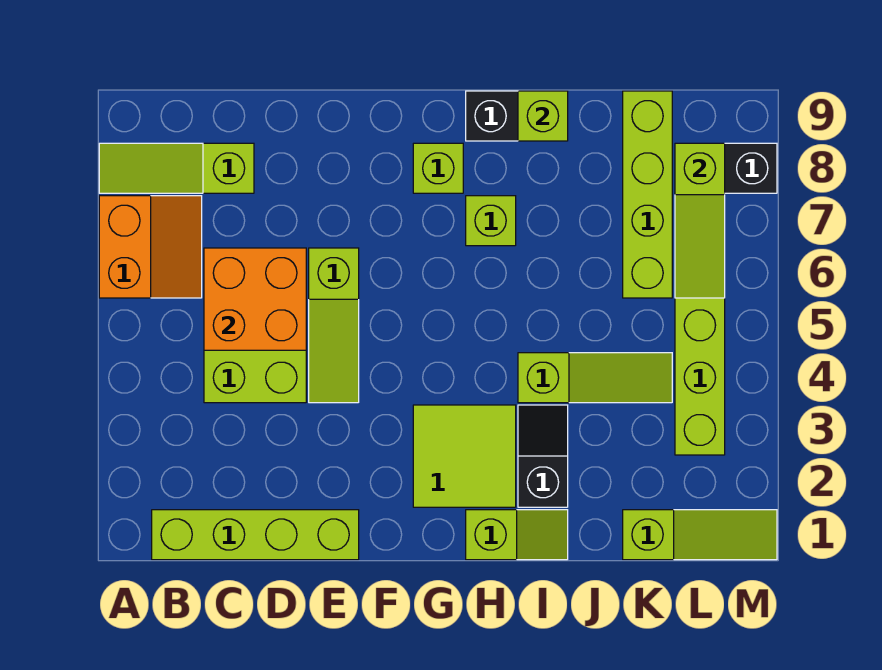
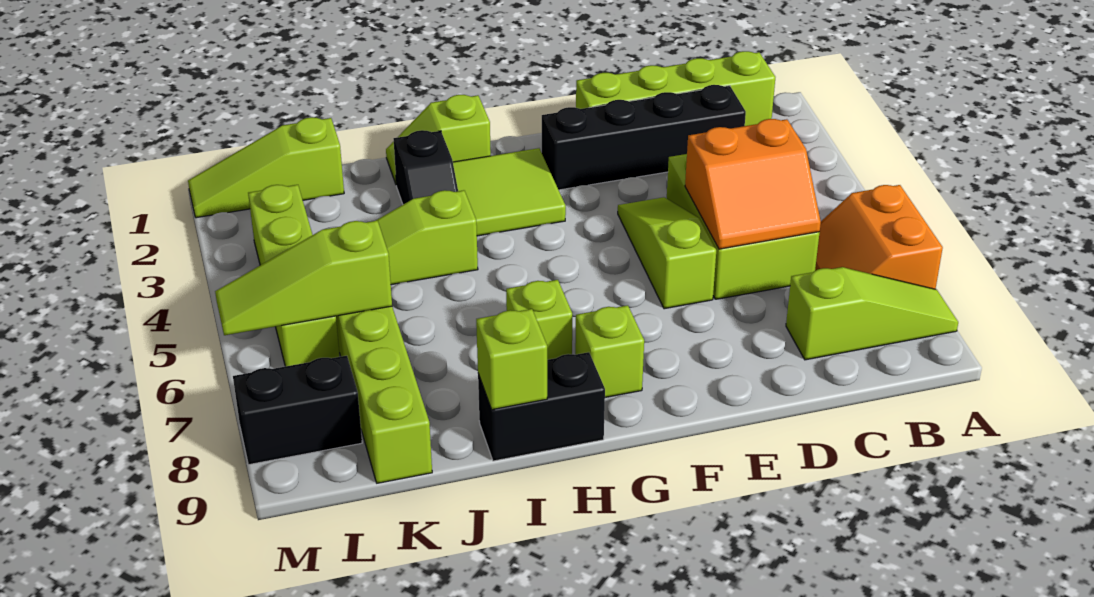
none -> black 1x4 brick [542,85,746,190]
orange 2x2 brick [204,248,306,350] -> orange 2x2 slope [685,119,821,249]
lime 1x3 slope [675,143,725,298] -> lime 1x3 slope turned to [215,221,392,335]

